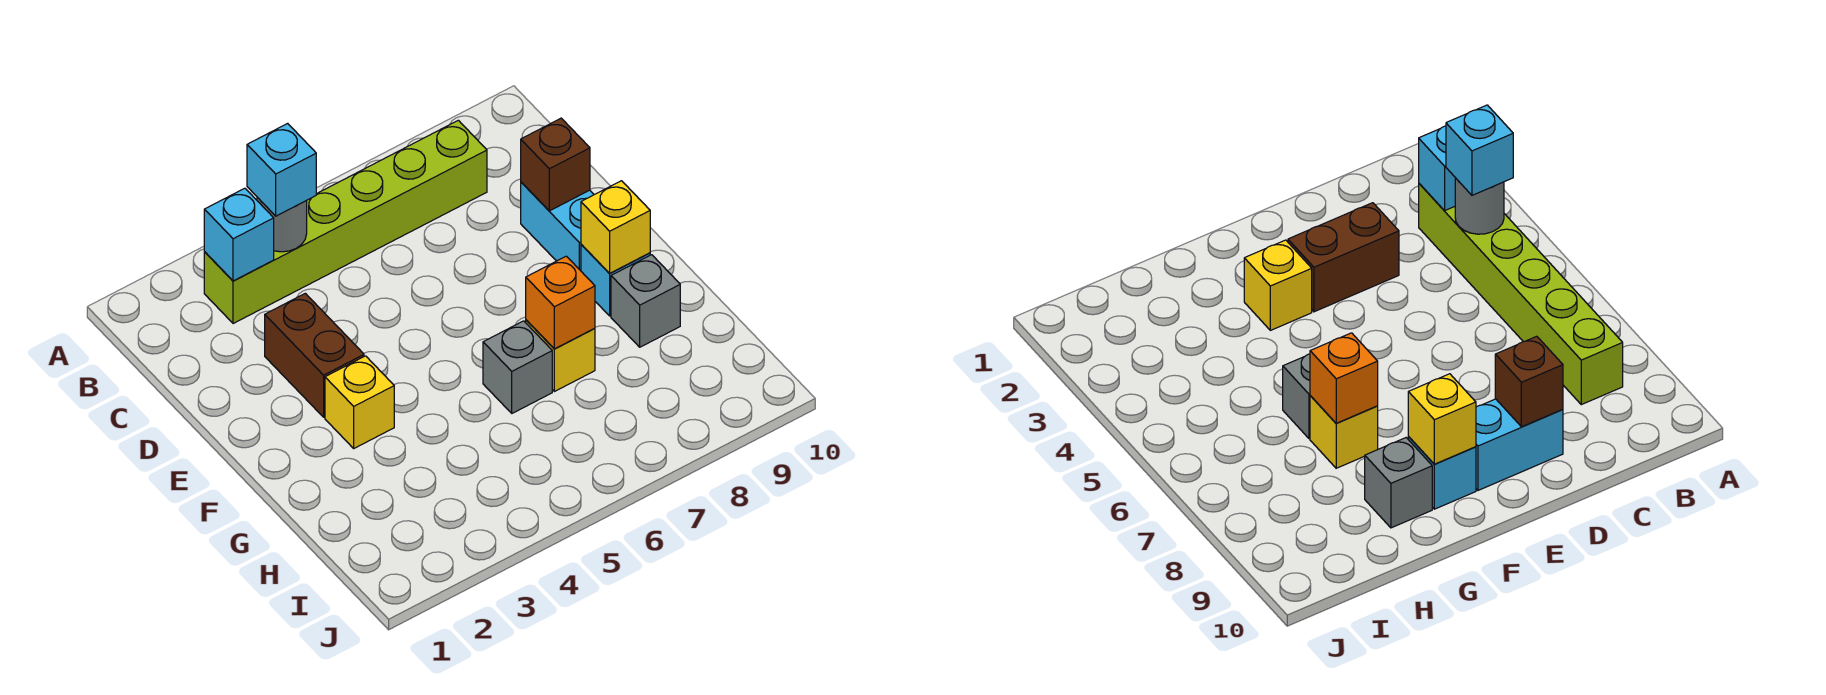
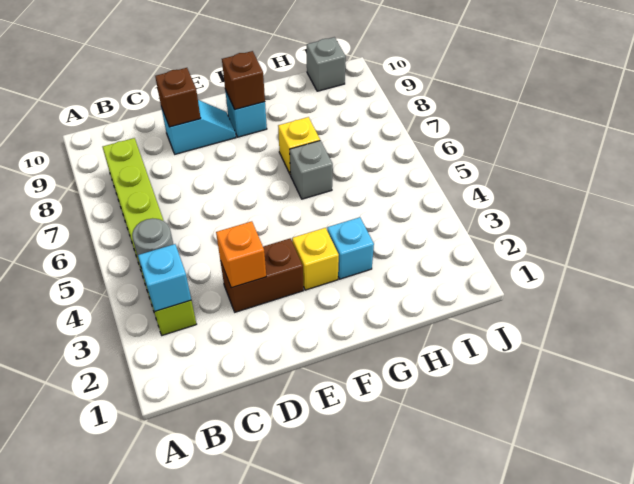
cyan 1x1 brick [247,123,316,216] -> cyan 1x1 brick moved to [327,217,374,279]
cyan 1x2 brick [521,182,594,271] -> cyan 1x2 slope [161,100,236,154]
yellow 1x1 brick [581,181,650,273] -> brown 1x1 brick [222,51,265,110]
orange 1x1 brick [526,256,595,349] -> orange 1x1 brick moved to [216,221,266,288]
grey 1x1 brick [611,255,680,347] -> grey 1x1 brick moved to [307,37,346,91]

